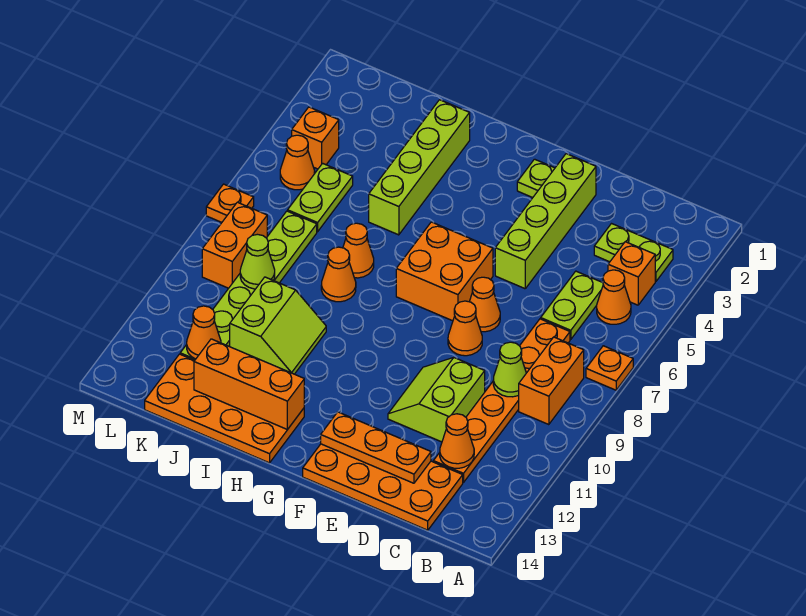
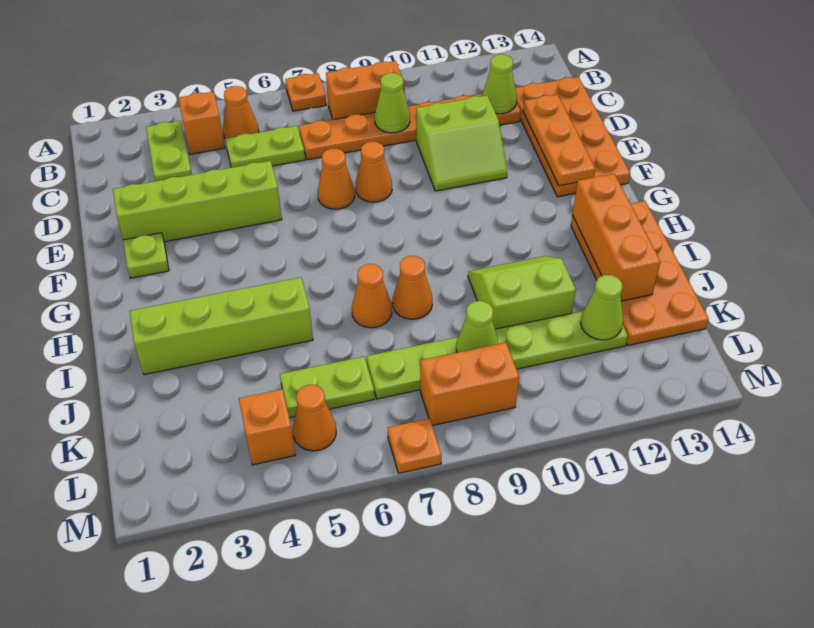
orange 1x1 cone [440,414,474,468] -> lime 1x1 cone [482,54,517,114]
orange 2x2 brick [396,222,493,321] -> none
orange 1x1 cone [187,306,221,359] -> lime 1x1 cone [581,275,623,340]

